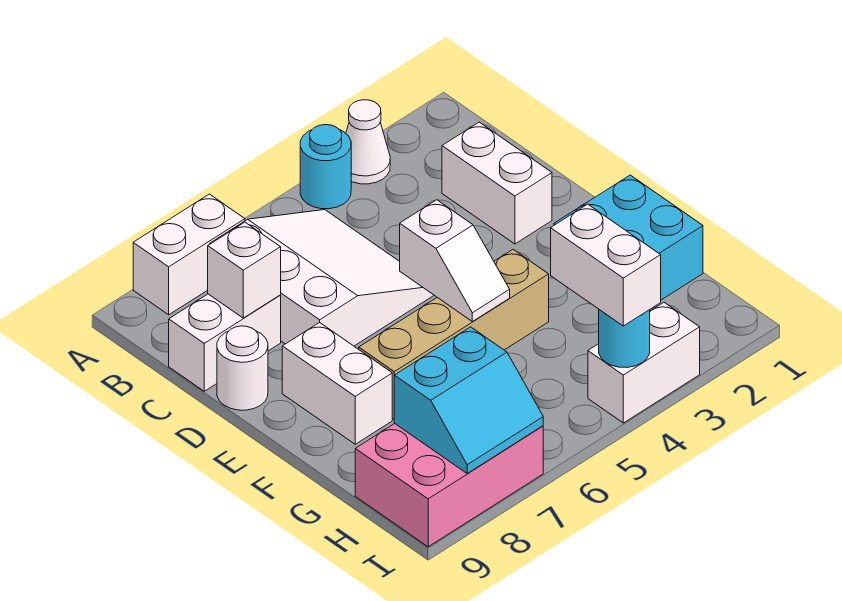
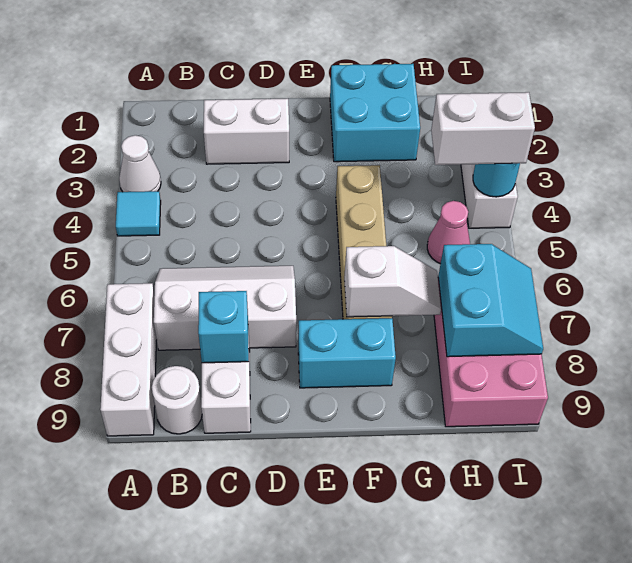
cyan 1x1 round brick [300,125,351,209] -> cyan 1x1 tile [116,191,161,236]
white 1x2 brick [133,194,245,315] -> white 1x3 brick [100,283,157,436]
white 3x3 slope [210,210,434,346] -> white 2x3 slope [154,266,296,350]
white 1x1 brick [208,222,281,318] -> cyan 1x1 brick [198,291,249,363]
white 1x1 round brick [217,326,268,410] -> white 1x1 round brick moved to [152,366,202,434]
white 1x2 slope [400,200,510,321] -> white 1x2 slope moved to [344,246,441,317]
white 1x2 brick [282,322,392,444] -> cyan 1x2 brick [298,318,396,388]
none -> pink 1x1 cone [427,201,470,264]

